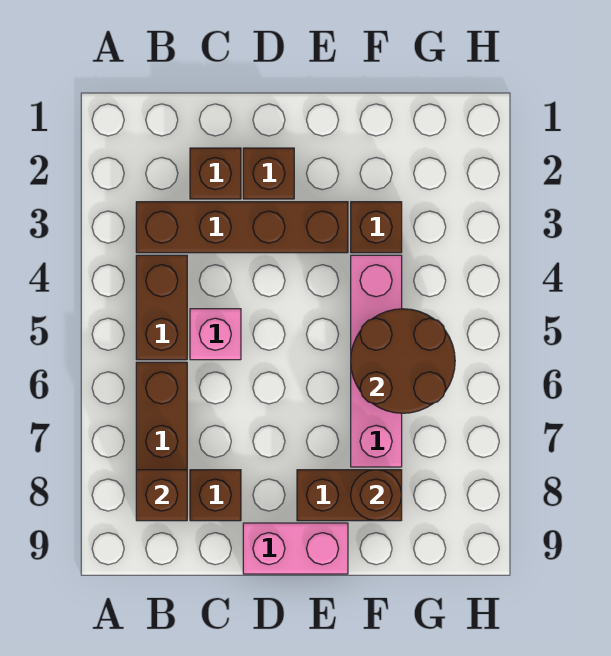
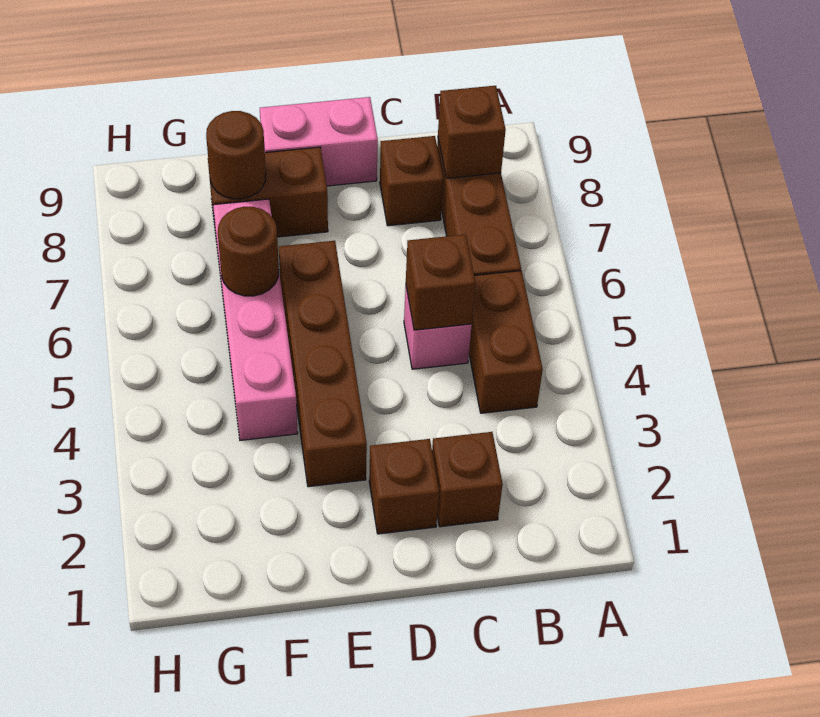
brown 1x4 brick [136,202,348,253] -> brown 1x4 brick turned to [279,241,367,487]
brown 1x1 brick [351,202,402,253] -> brown 1x1 brick moved to [406,234,476,330]
brown 2x2 round brick [351,309,455,413] -> brown 1x1 round brick [218,207,279,296]

